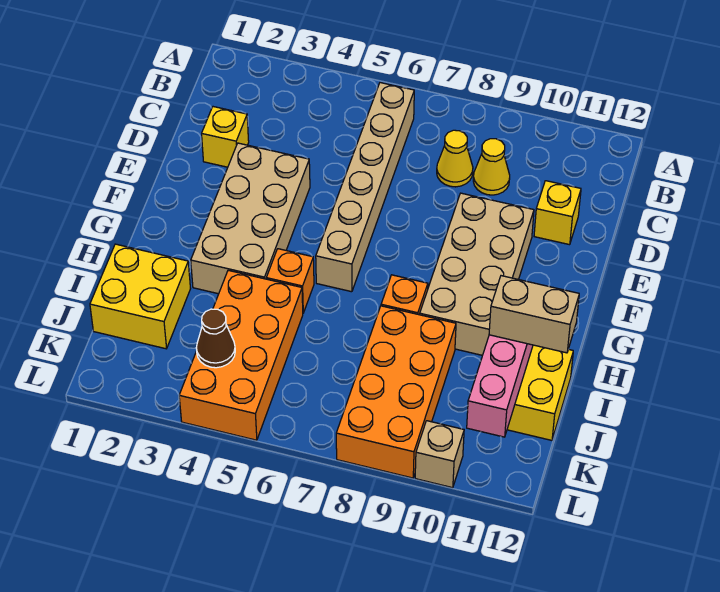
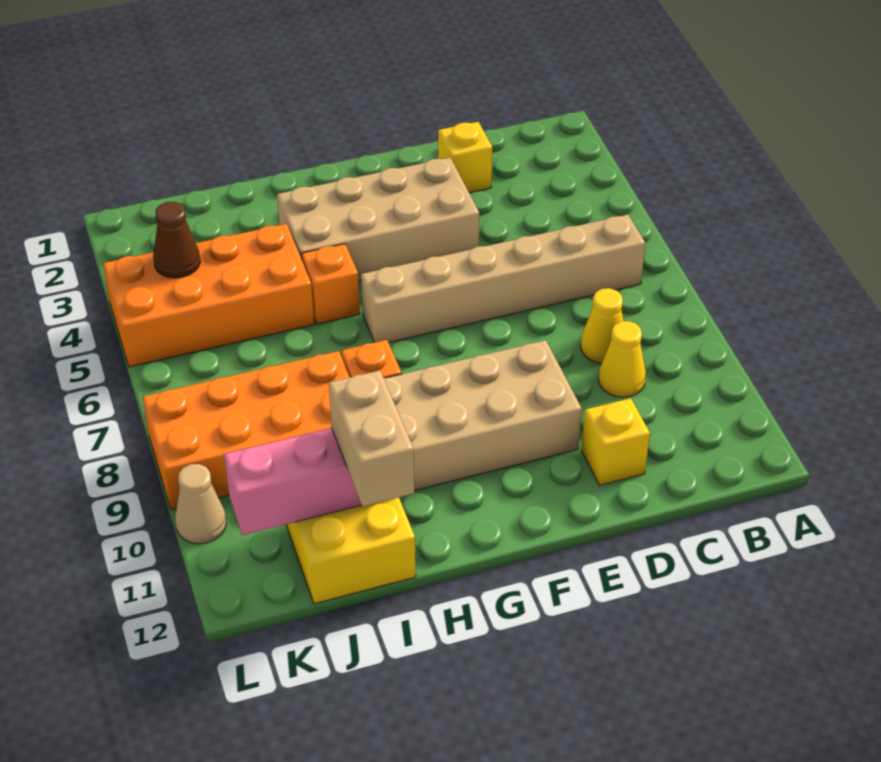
yellow 2x2 brick [90,244,191,349] -> none
tan 1x1 brick [415,421,464,488] -> tan 1x1 cone [175,464,226,544]

